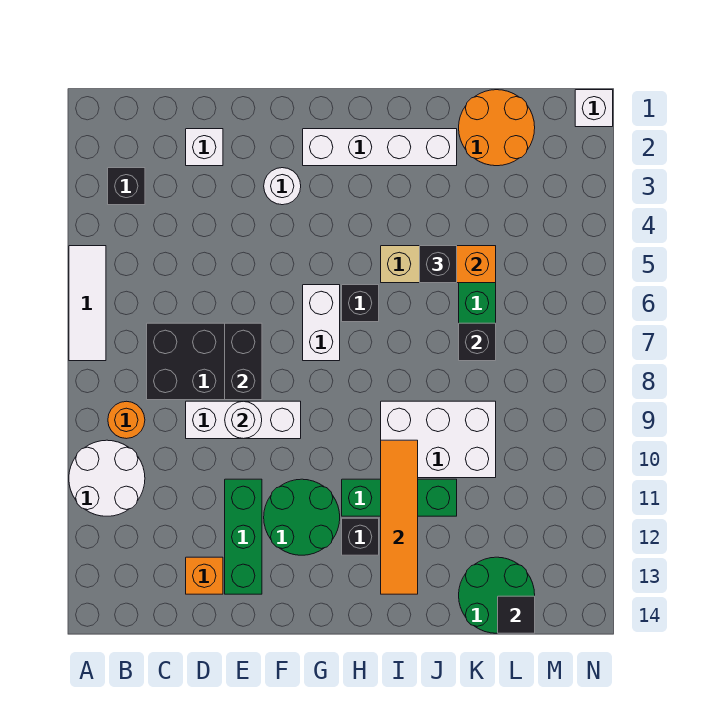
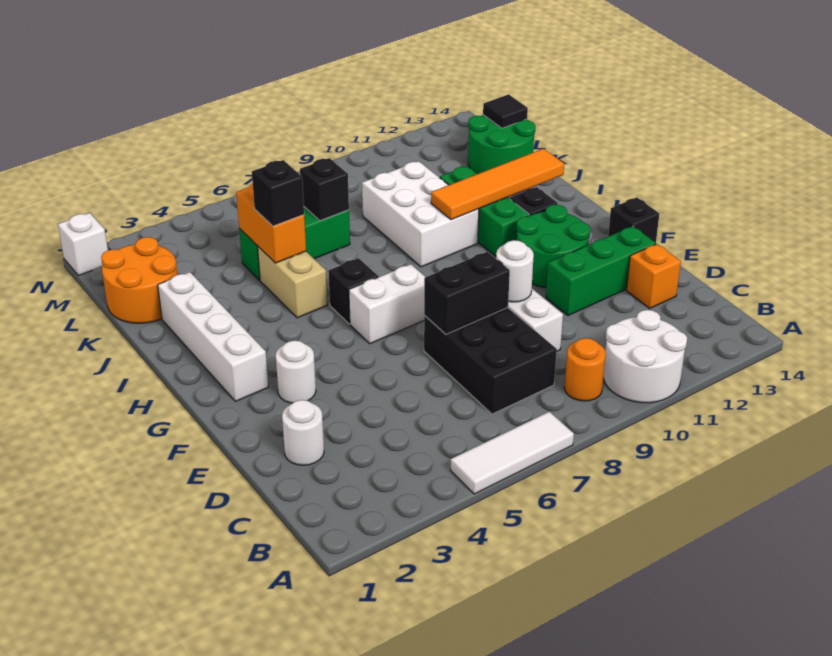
black 1x1 brick [108,168,145,205] -> black 1x1 brick moved to [608,198,659,242]
white 1x1 brick [186,129,223,166] -> white 1x1 round brick [282,400,324,465]

